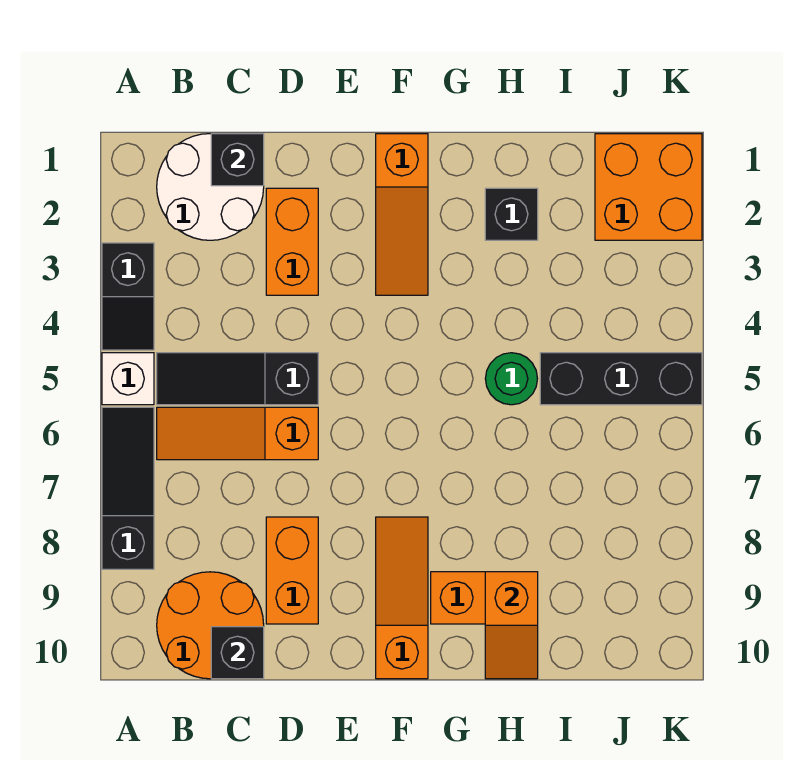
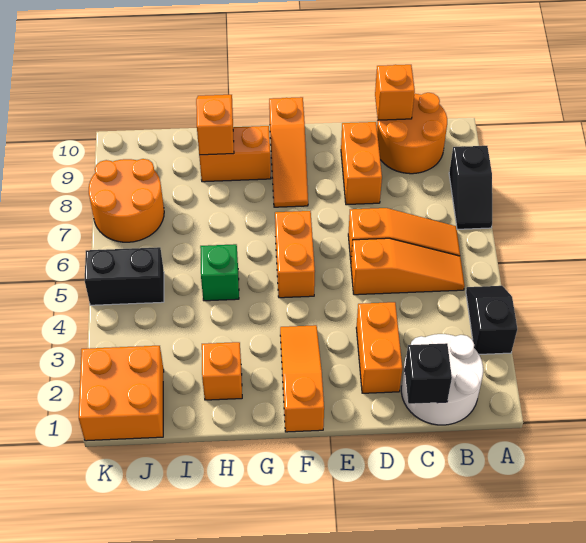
white 1x1 brick [102,353,154,405] -> none
black 1x3 slope [102,407,154,569] -> black 1x2 slope [449,146,492,229]
black 1x3 slope [157,353,318,405] -> orange 1x3 slope [351,238,465,295]
black 1x1 brick [211,627,264,679] -> orange 1x1 brick [375,65,415,120]
none -> orange 1x2 brick [275,211,315,298]
black 1x1 brick [485,188,538,240] -> orange 1x1 brick [202,342,242,400]
green 1x1 round brick [485,353,538,405] -> green 1x1 brick [200,244,239,301]
black 1x3 brick [540,353,702,405] -> black 1x2 brick [85,247,164,305]
none -> orange 2x2 round brick [89,159,164,242]

